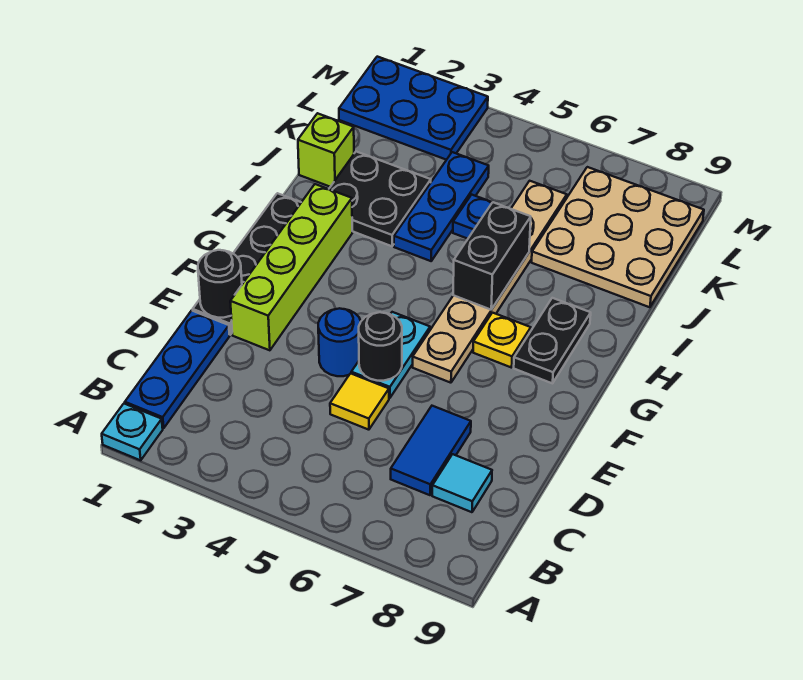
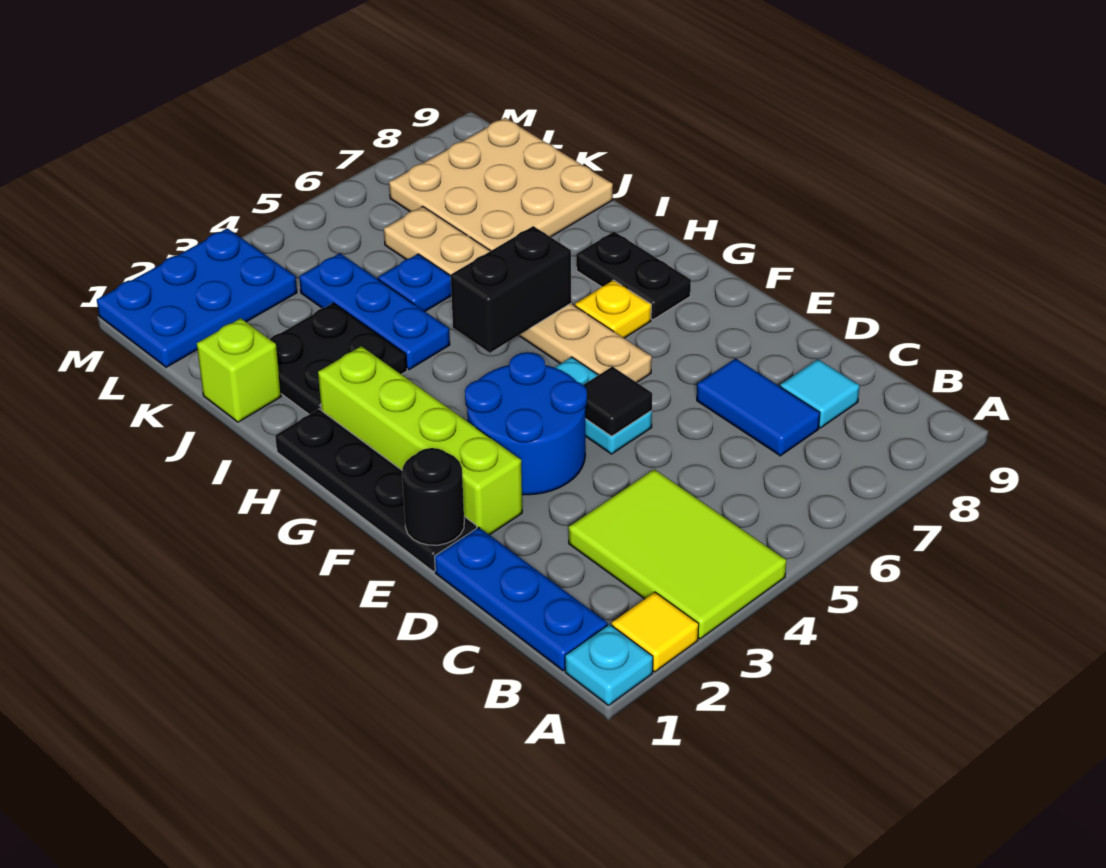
none -> lime 2x3 tile [569,469,786,639]
yellow 1x1 tile [330,373,389,430] -> yellow 1x1 tile moved to [612,592,699,672]
blue 1x1 round brick [318,308,361,376] -> blue 2x2 round brick [465,352,587,495]
black 1x1 round brick [359,312,402,381] -> black 1x1 tile [584,366,652,436]
black 1x2 brick [453,202,531,310] -> black 1x2 brick turned to [451,226,571,353]

